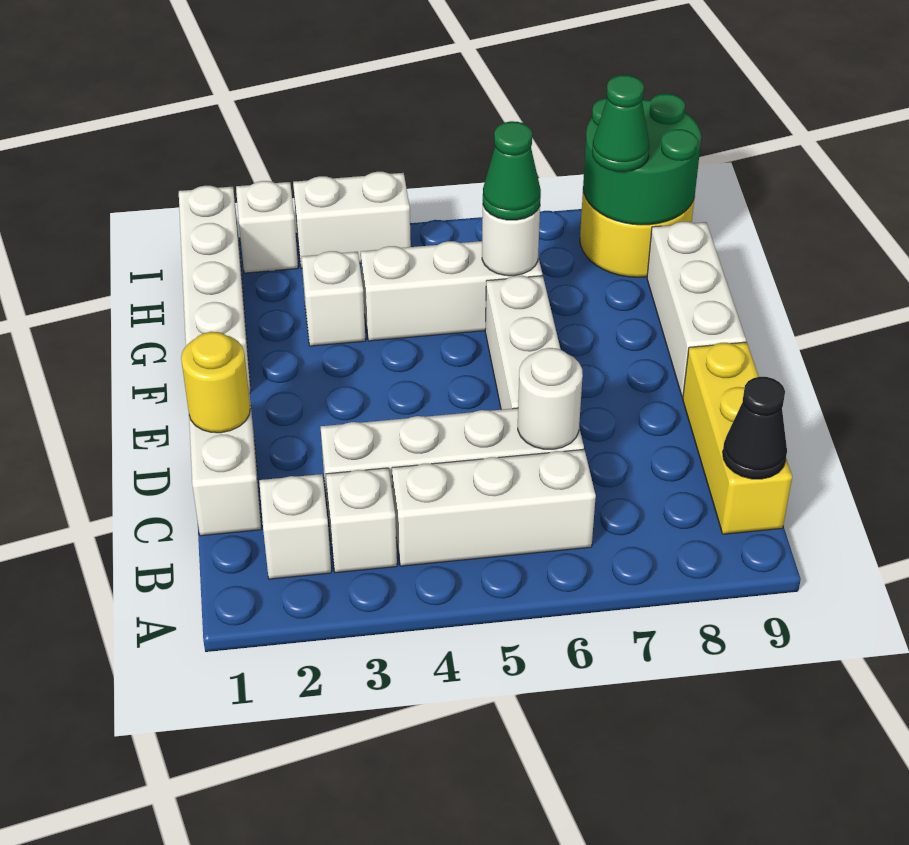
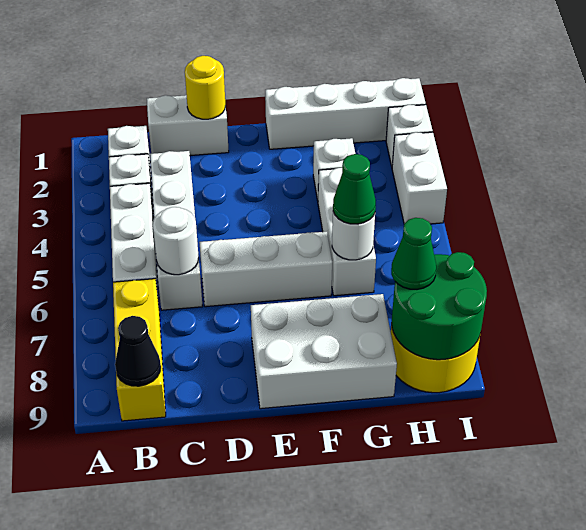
yellow 1x3 brick [683,342,792,534] -> yellow 1x3 brick turned to [113,279,166,421]
white 1x3 brick [647,222,746,397] -> white 2x3 brick [251,294,397,409]

